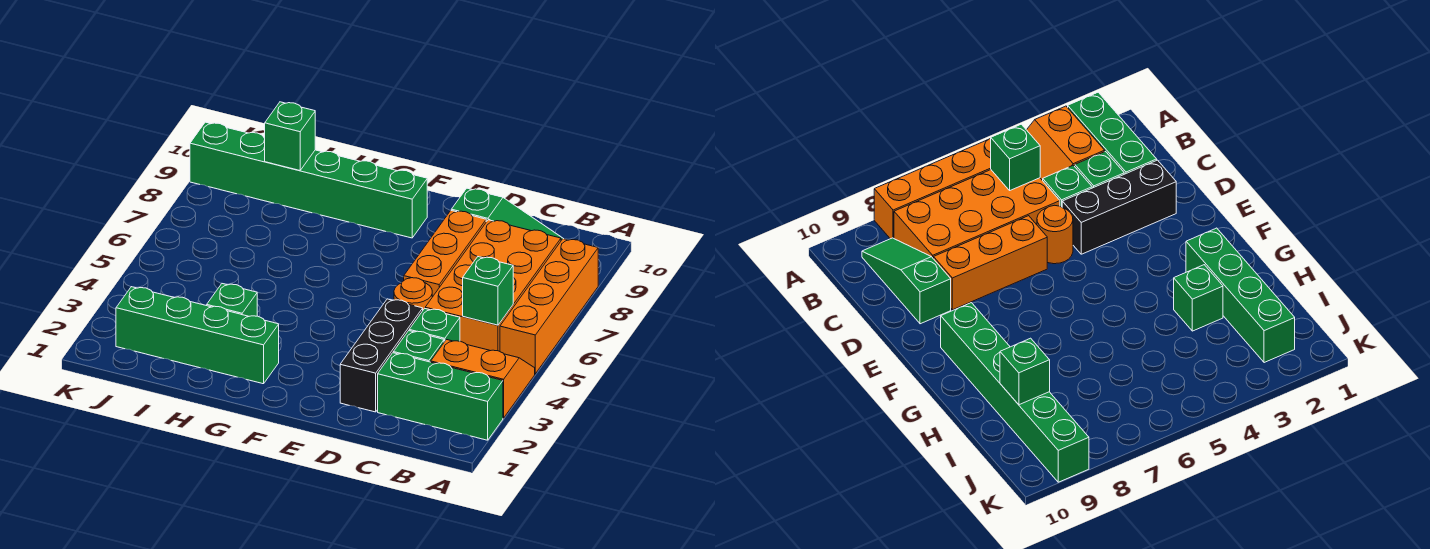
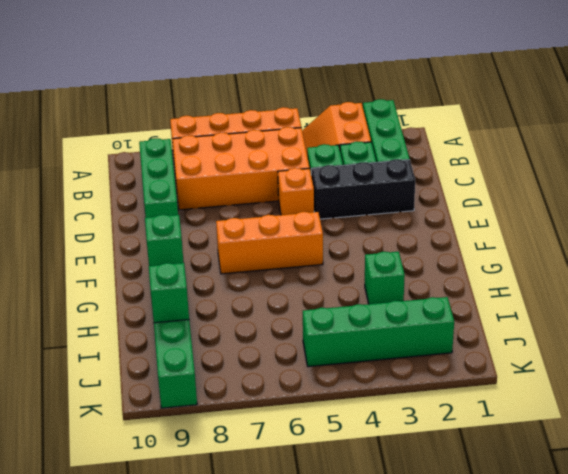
green 1x1 brick [463,257,513,325] -> green 1x1 brick moved to [145,215,184,266]
green 1x3 slope [451,188,563,240] -> green 1x3 brick [139,138,178,218]
orange 1x1 round brick [394,278,432,310] -> orange 1x1 brick [278,168,314,215]
orange 1x3 brick [404,211,486,297] -> orange 1x3 brick moved to [216,212,323,274]
green 1x4 brick [116,287,279,384] -> green 1x4 brick turned to [303,297,454,367]

